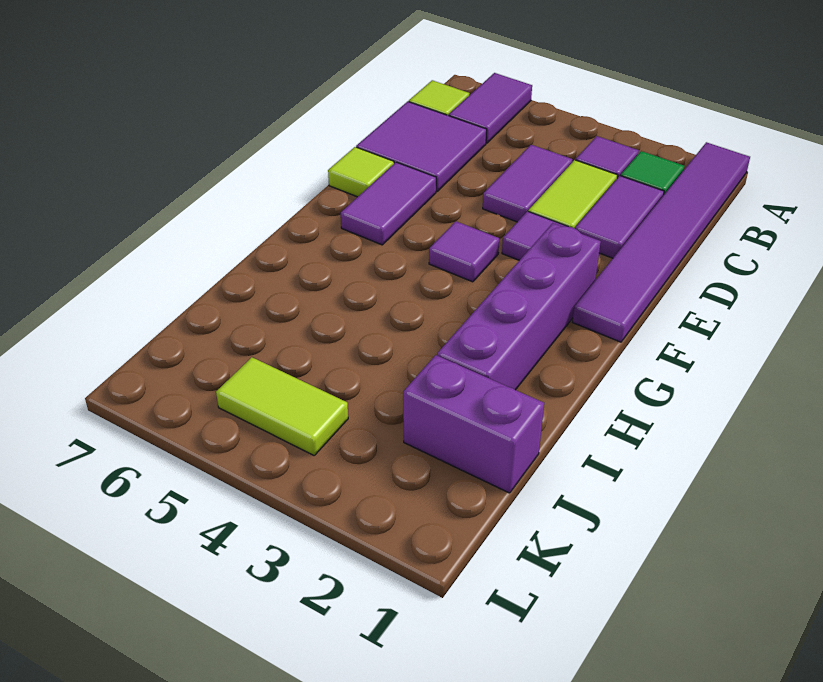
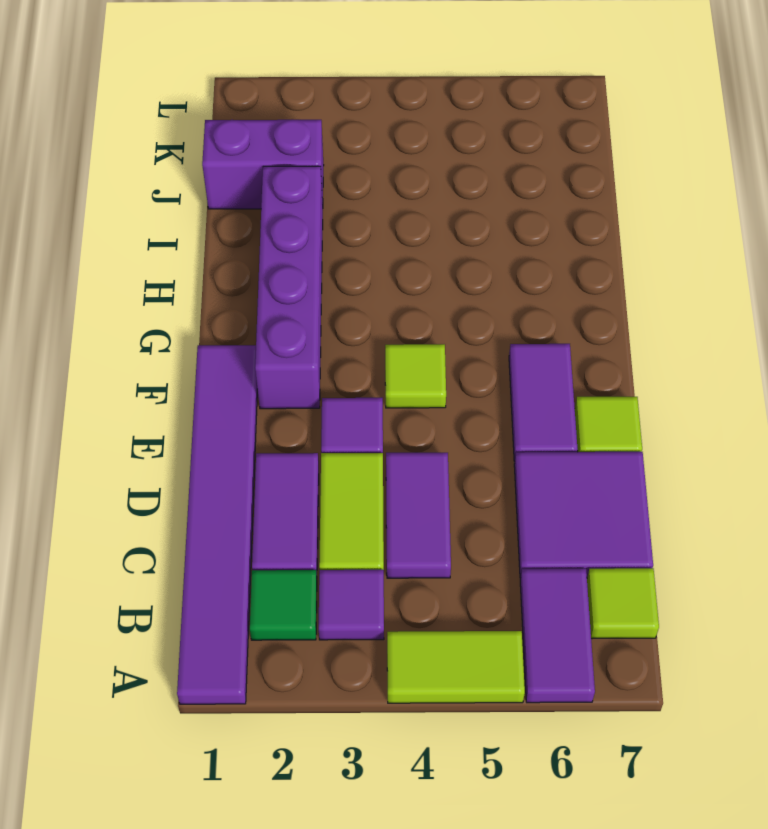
purple 1x1 tile [429,221,499,282] -> lime 1x1 tile [385,344,446,408]
lime 1x2 tile [216,357,348,455] -> lime 1x2 tile moved to [387,631,525,703]

